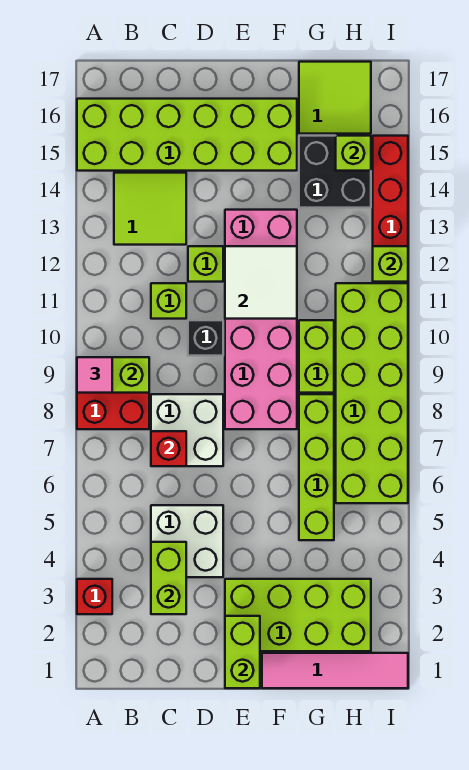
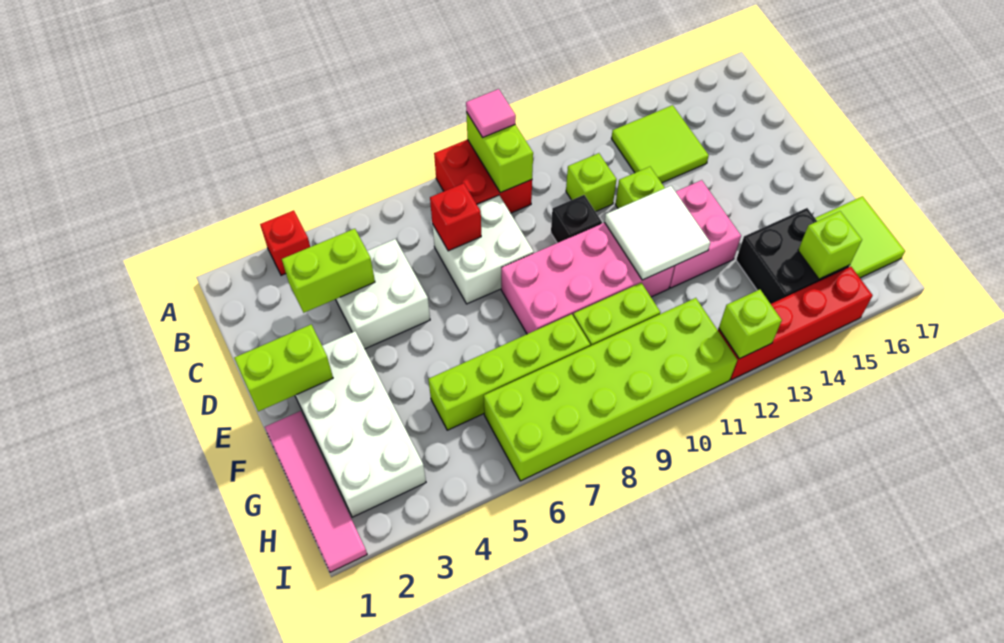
lime 2x6 brick [77,99,297,171] -> none
lime 2x4 brick [225,579,371,651] -> white 2x4 brick [295,331,426,517]

